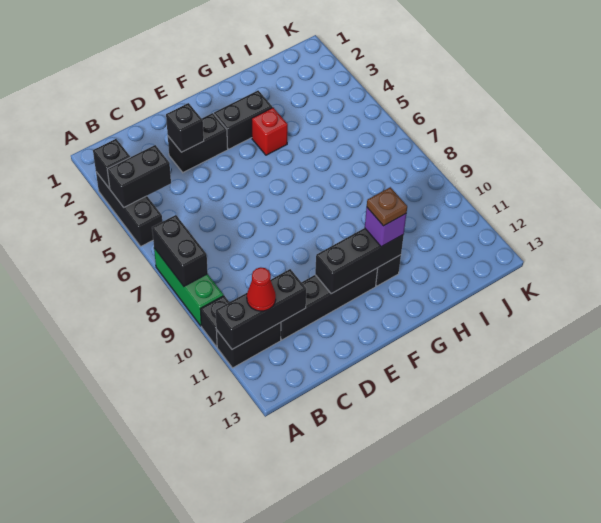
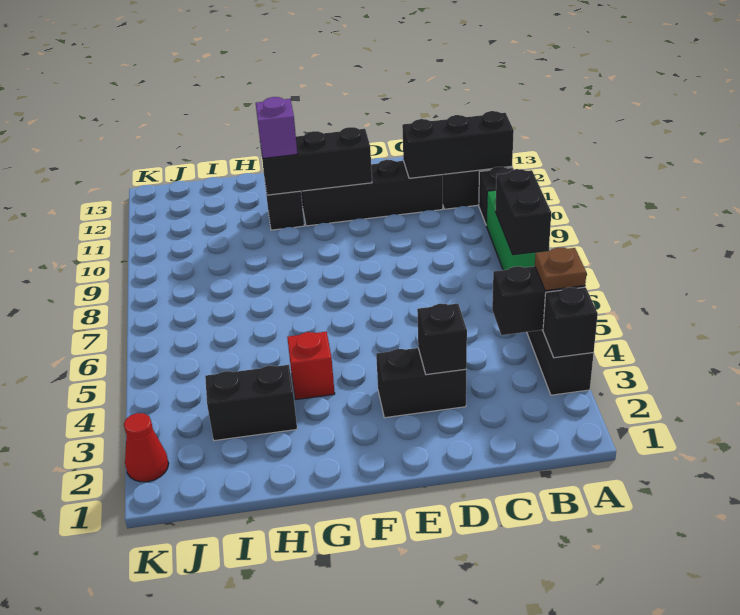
red 1x1 cone [247,267,276,311] -> red 1x1 cone moved to [124,413,169,482]
black 1x2 brick [214,90,273,149] -> black 1x2 brick moved to [205,365,297,441]
brown 1x1 plate [367,187,407,226] -> brown 1x1 plate moved to [535,248,586,291]

